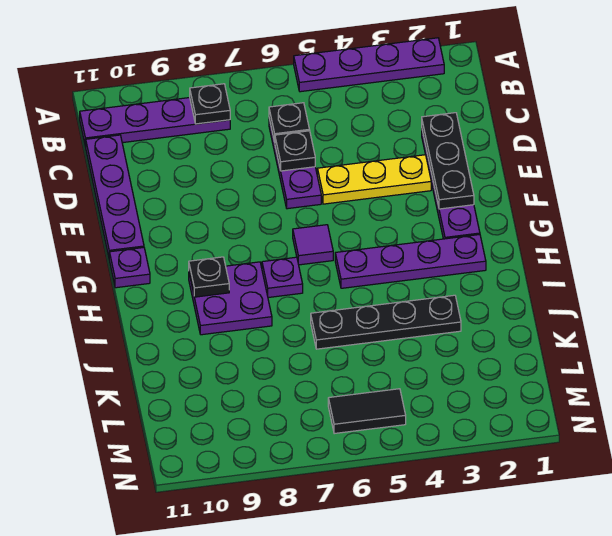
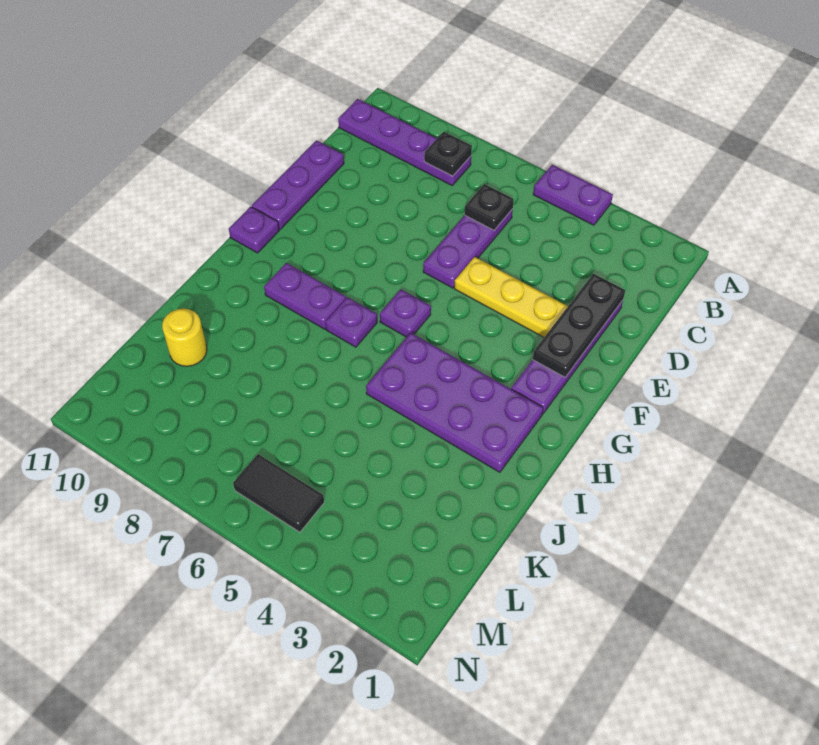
purple 1x4 plate [294,38,444,92] -> purple 1x2 plate [533,165,613,225]
purple 1x4 plate [86,135,144,256] -> purple 1x3 plate [252,140,344,229]
black 1x1 plate [275,131,315,171] -> none
purple 1x1 tile [293,225,333,265] -> purple 1x1 plate [380,289,431,337]
purple 1x4 plate [335,235,486,288] -> purple 2x4 plate [366,333,543,472]
purple 2x2 plate [189,262,272,335] -> purple 1x2 plate [264,263,346,329]
black 1x1 plate [189,257,229,297] -> none
black 1x4 plate [311,295,461,349] -> none
none -> yellow 1x1 round brick [162,309,207,366]

